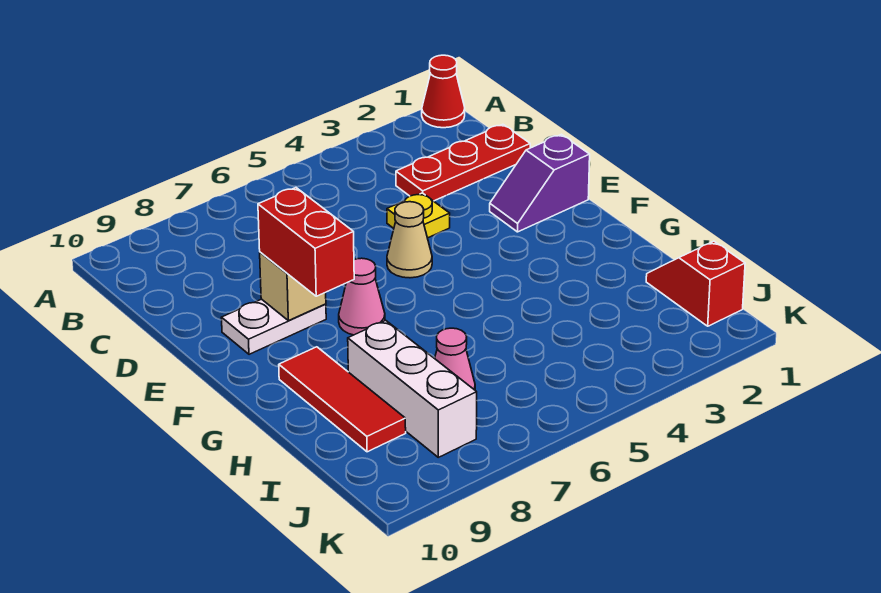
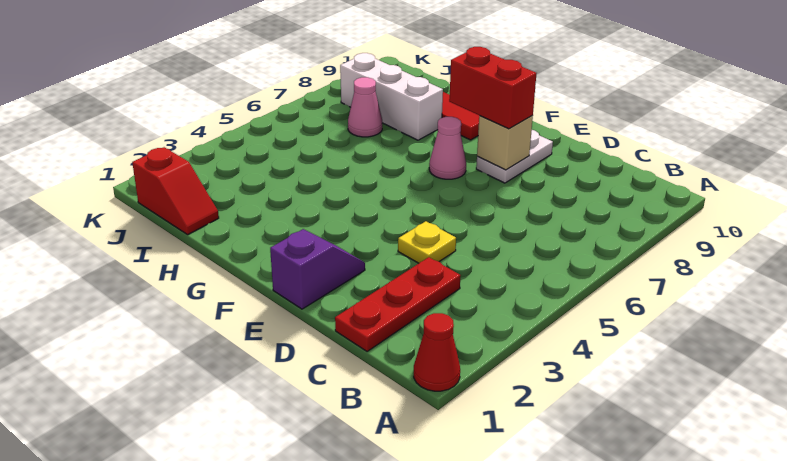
tan 1x1 cone [387,202,432,278] -> none

